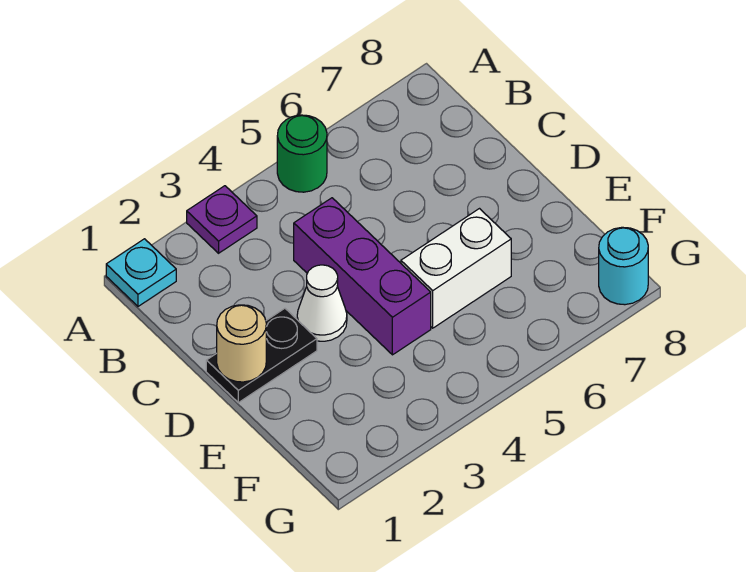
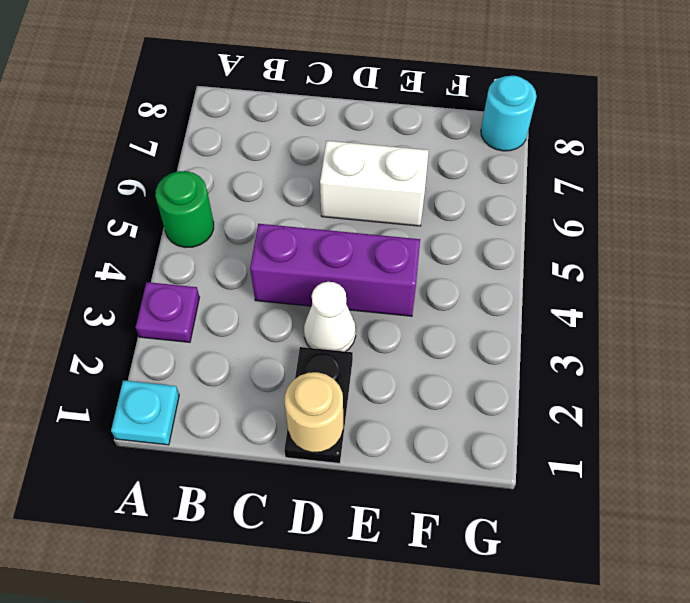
white 1x2 brick [401,209,511,328] -> white 1x2 brick turned to [320,141,429,226]

